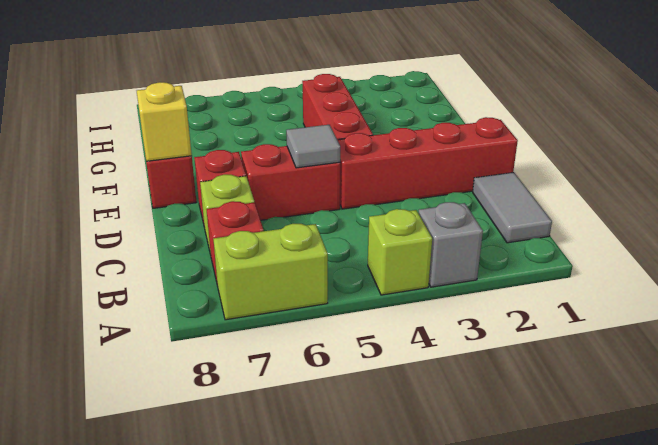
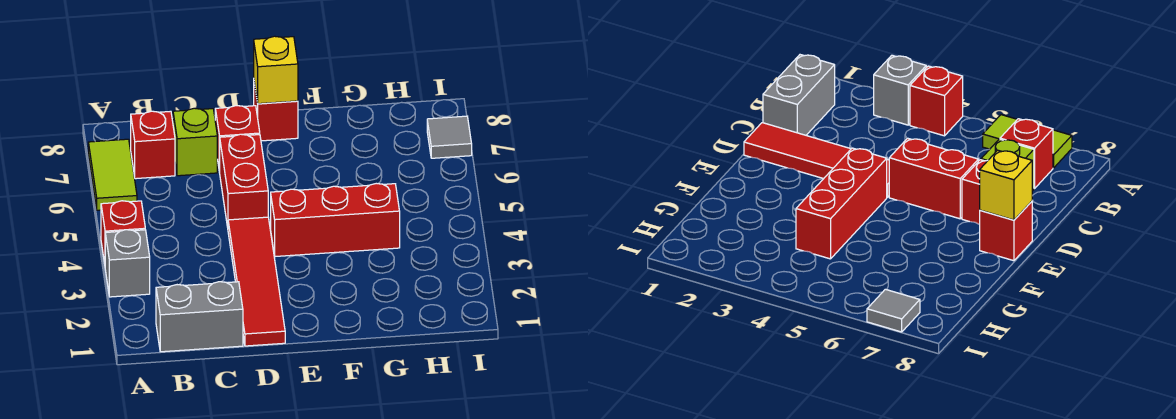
lime 1x1 brick [368,209,432,295] -> red 1x1 brick [101,201,145,264]
lime 1x2 brick [213,224,328,320] -> lime 1x2 tile [88,139,137,210]
grey 1x2 tile [473,172,552,243] -> grey 1x2 brick [156,282,243,352]
red 1x4 brick [338,117,518,209] -> red 1x4 tile [228,217,285,346]
grey 1x1 tile [286,125,340,168] -> grey 1x1 tile moved to [427,116,472,158]

